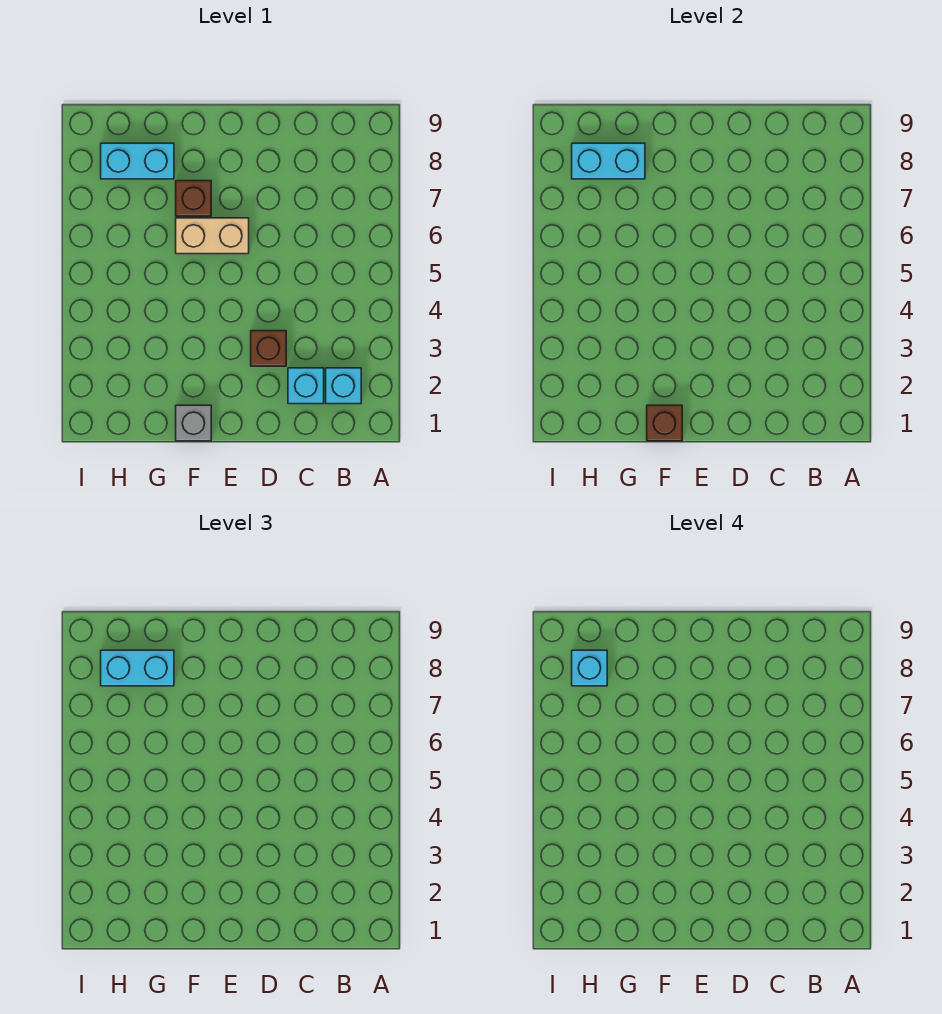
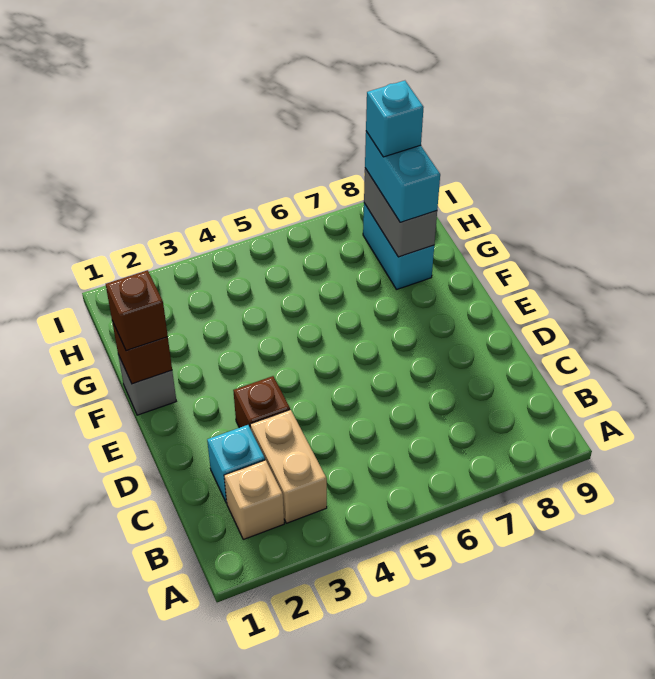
cyan 1x1 brick [326,368,361,404] -> tan 1x1 brick [224,460,284,539]
tan 1x2 brick [176,218,249,254] -> tan 1x2 brick moved to [250,410,327,523]
brown 1x1 brick [176,181,211,216] -> brown 1x1 brick moved to [106,270,168,351]
cyan 1x2 brick [572,143,645,179] -> grey 1x2 brick [364,168,437,257]

